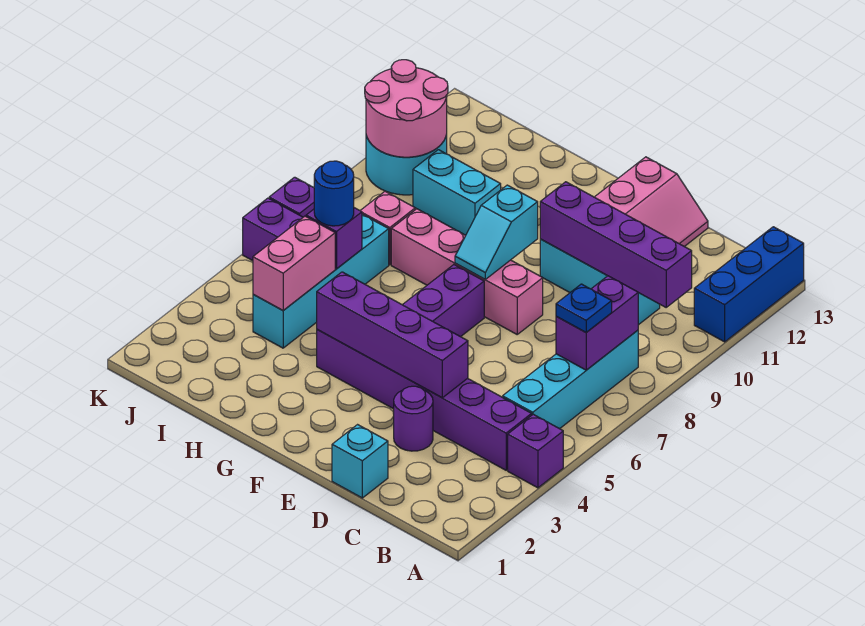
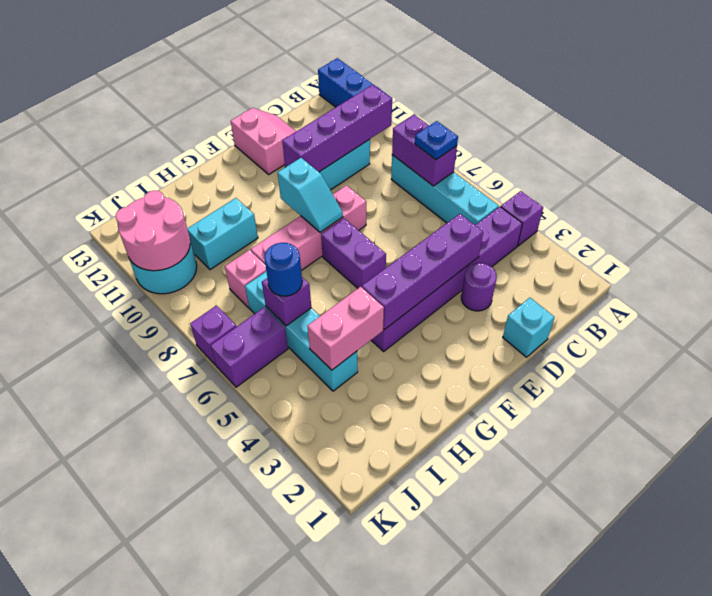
pink 1x2 brick [253,216,335,310] -> pink 1x2 brick turned to [307,287,384,370]

